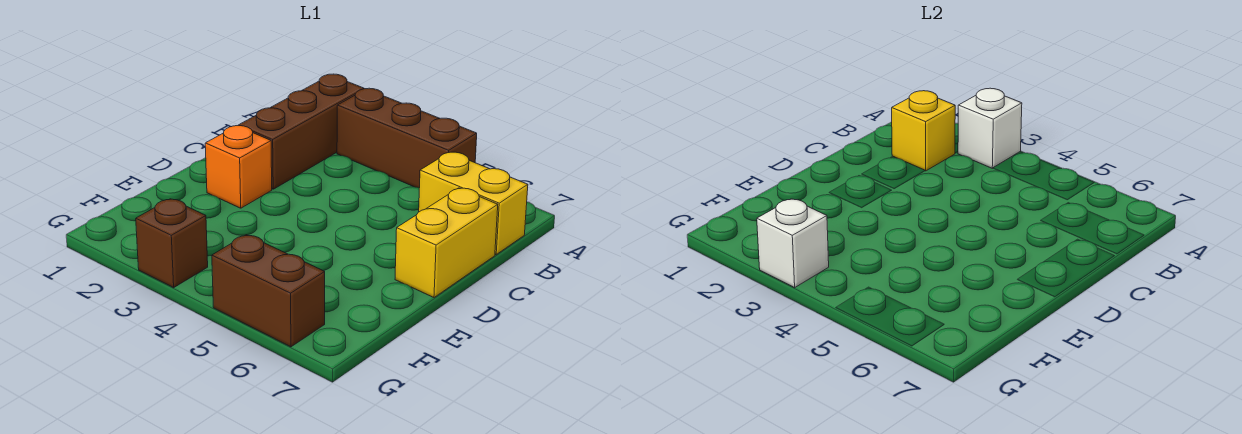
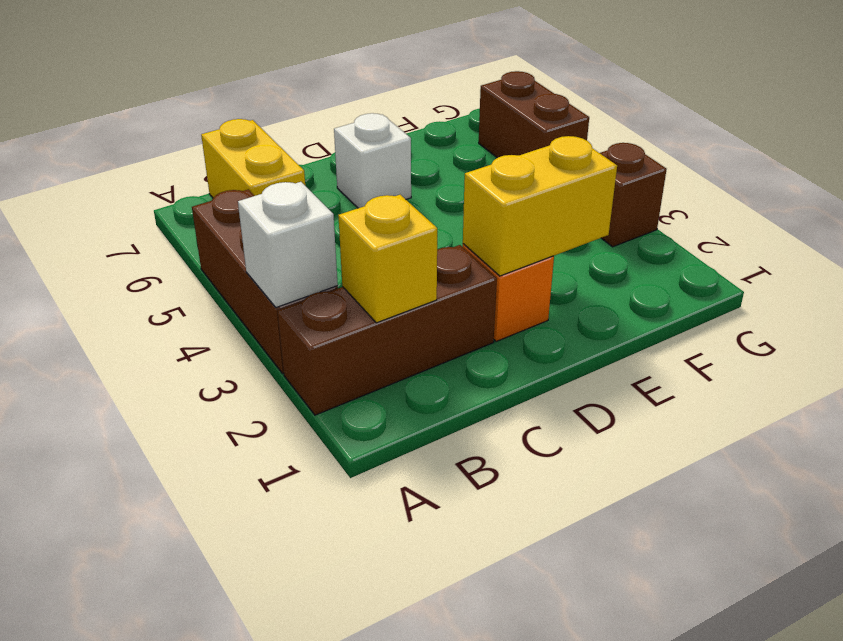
yellow 1x2 brick [395,188,498,297] -> yellow 1x2 brick moved to [463,136,617,276]
white 1x1 brick [757,199,829,288] -> white 1x1 brick moved to [334,113,411,208]

